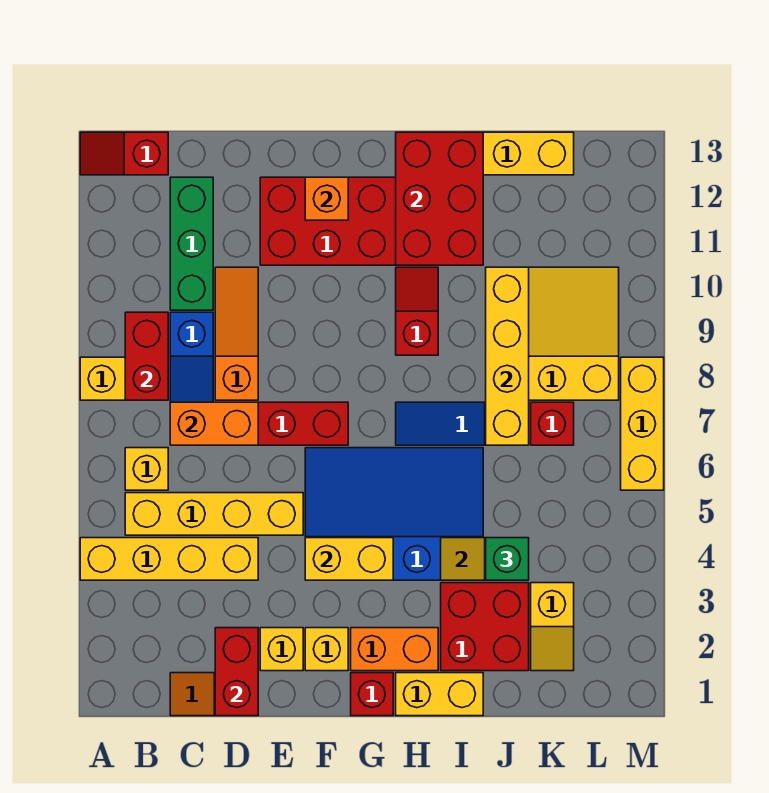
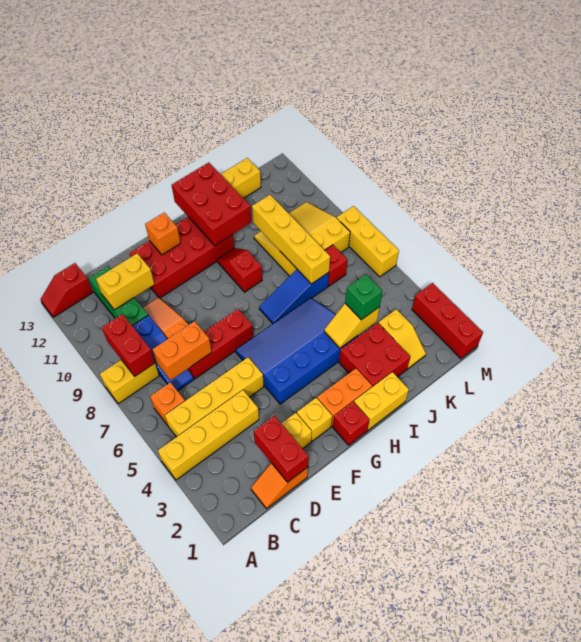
yellow 1x1 brick [125,448,168,490] -> orange 1x1 brick [150,382,185,426]
yellow 1x2 brick [305,538,393,580] -> yellow 1x2 brick moved to [96,253,154,310]
none -> red 1x3 brick [412,283,483,359]

